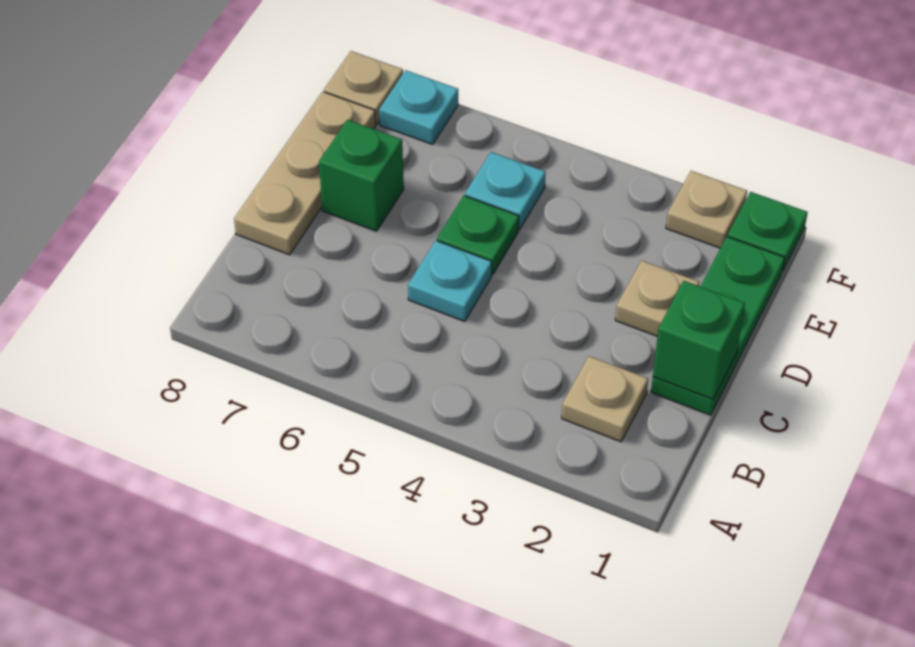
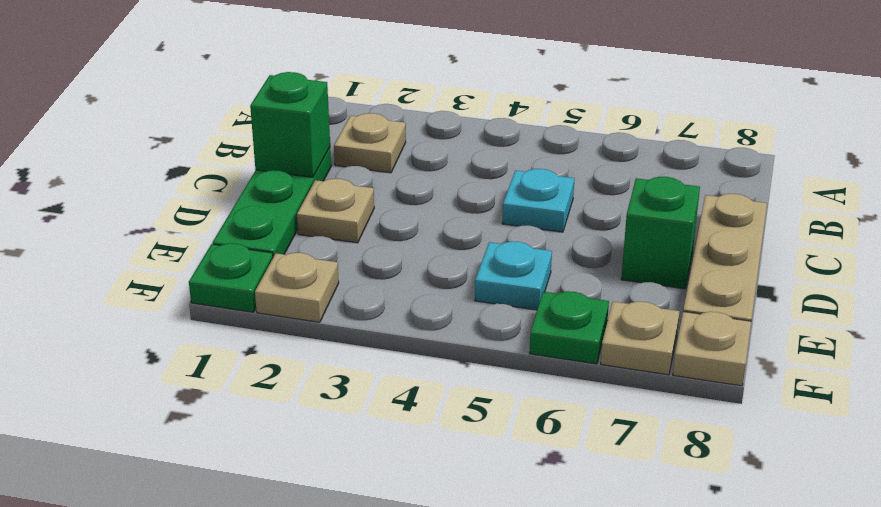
green 1x1 plate [437,196,519,275] -> green 1x1 plate moved to [529,291,609,364]
cyan 1x1 plate [379,70,458,144] -> tan 1x1 plate [601,302,680,375]

